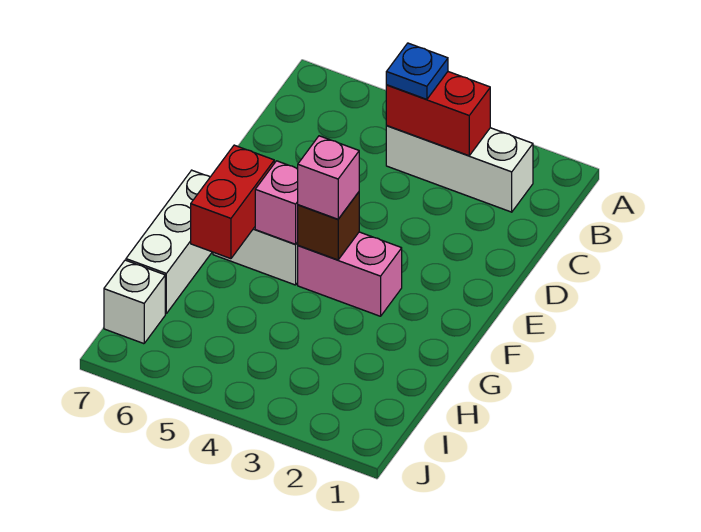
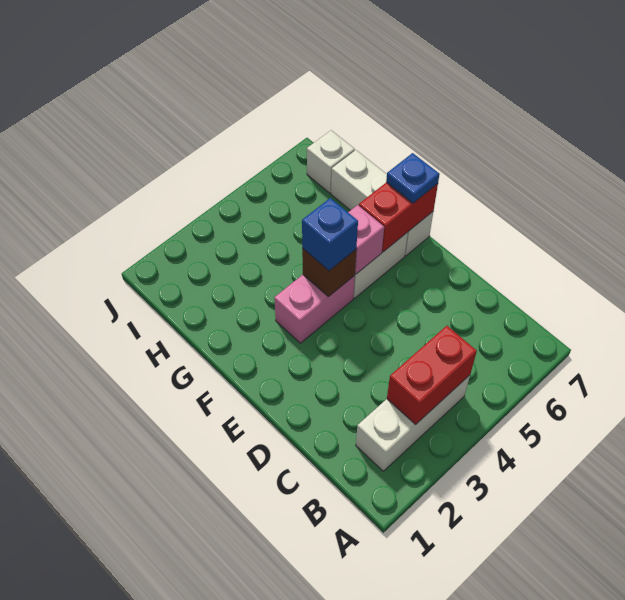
blue 1x1 plate [386,43,448,100] -> blue 1x1 plate moved to [386,153,440,203]
pink 1x1 brick [298,136,359,219] -> blue 1x1 brick [302,198,358,271]
red 1x2 brick [191,145,274,259] -> red 1x2 brick turned to [359,182,438,252]

